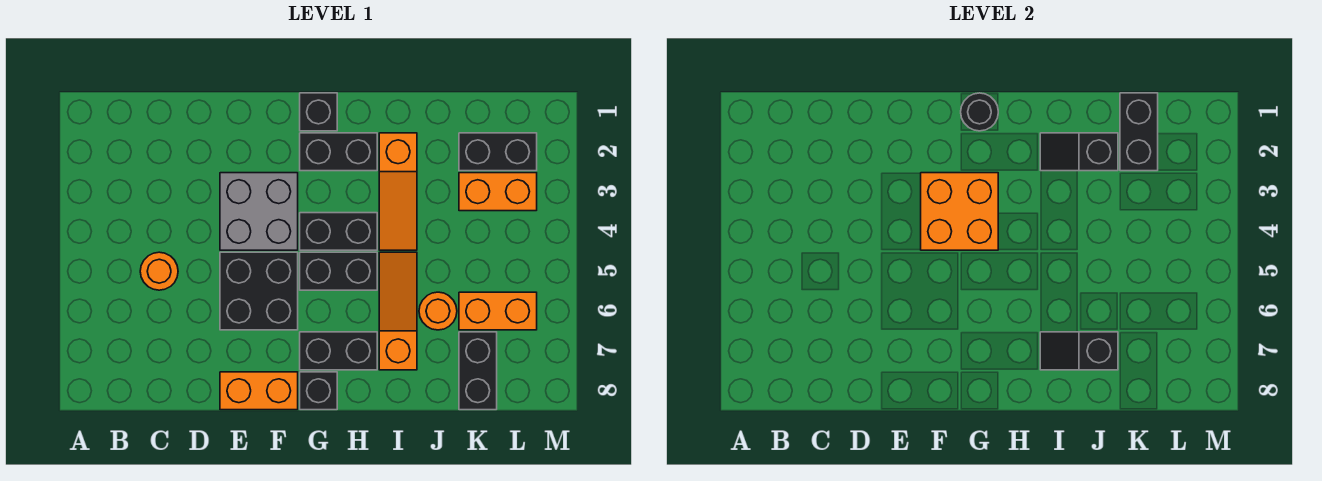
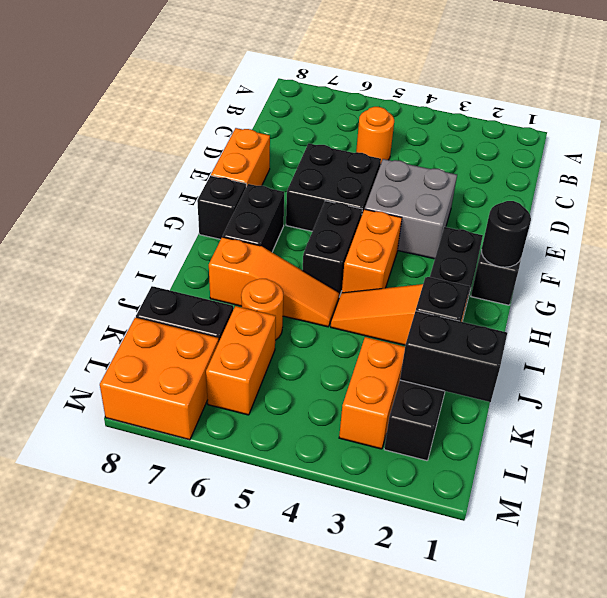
orange 2x2 brick [921,173,998,250] -> orange 2x2 brick moved to [100,318,219,440]
black 1x2 brick [300,213,377,250] -> orange 1x2 brick [342,209,402,293]
black 1x2 slope [1040,332,1118,370] -> none

